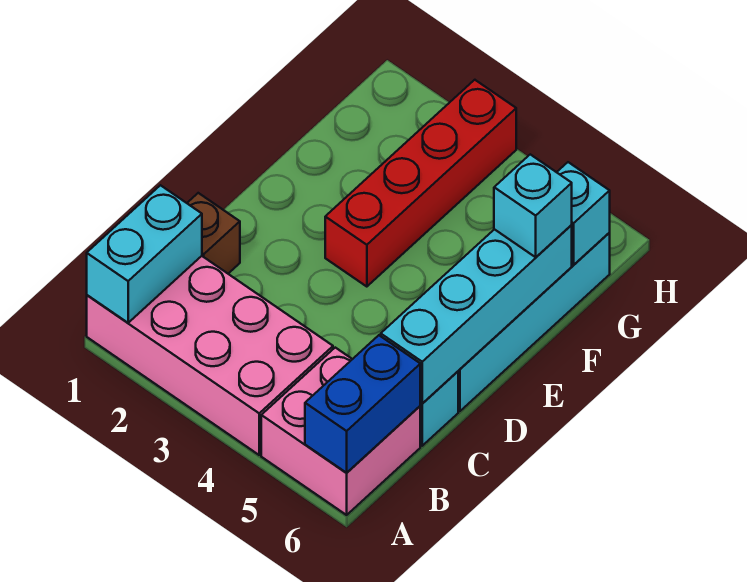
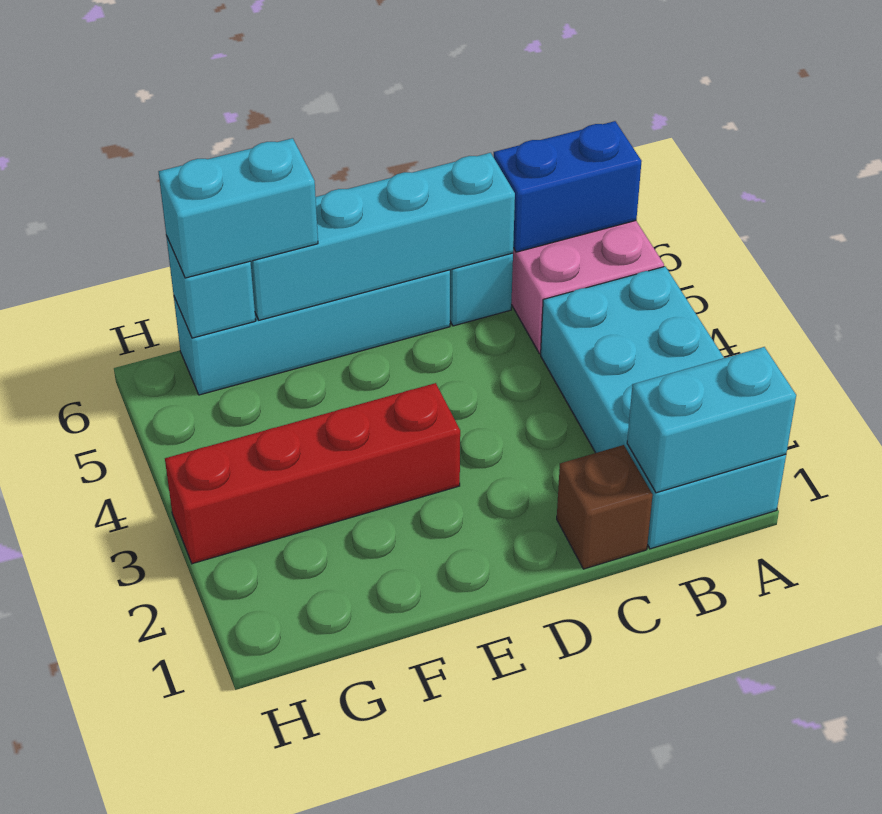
pink 2x4 brick [87,256,333,455] -> cyan 2x4 brick [541,267,786,549]
cyan 1x1 brick [494,154,572,257] -> cyan 1x2 brick [159,138,318,278]

